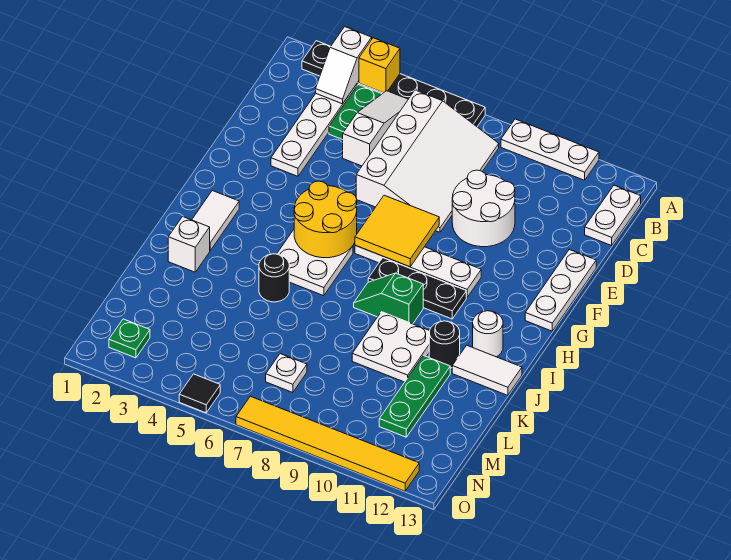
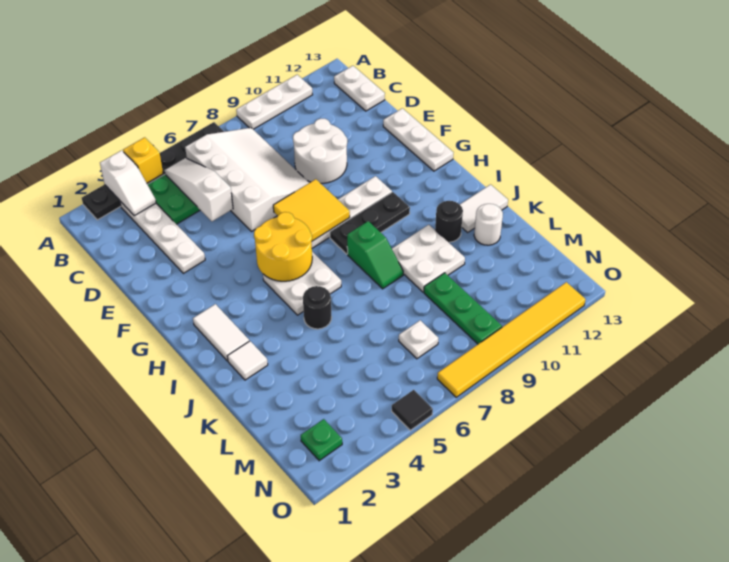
green 1x2 slope [354,273,423,324] -> green 1x2 slope turned to [347,221,403,289]
white 1x1 round brick [473,311,503,357] -> white 1x1 round brick moved to [474,204,503,245]
white 1x1 brick [168,217,210,272] -> white 1x1 tile [227,341,268,380]
green 1x3 plate [379,356,450,437] -> green 1x3 plate moved to [424,273,502,344]

